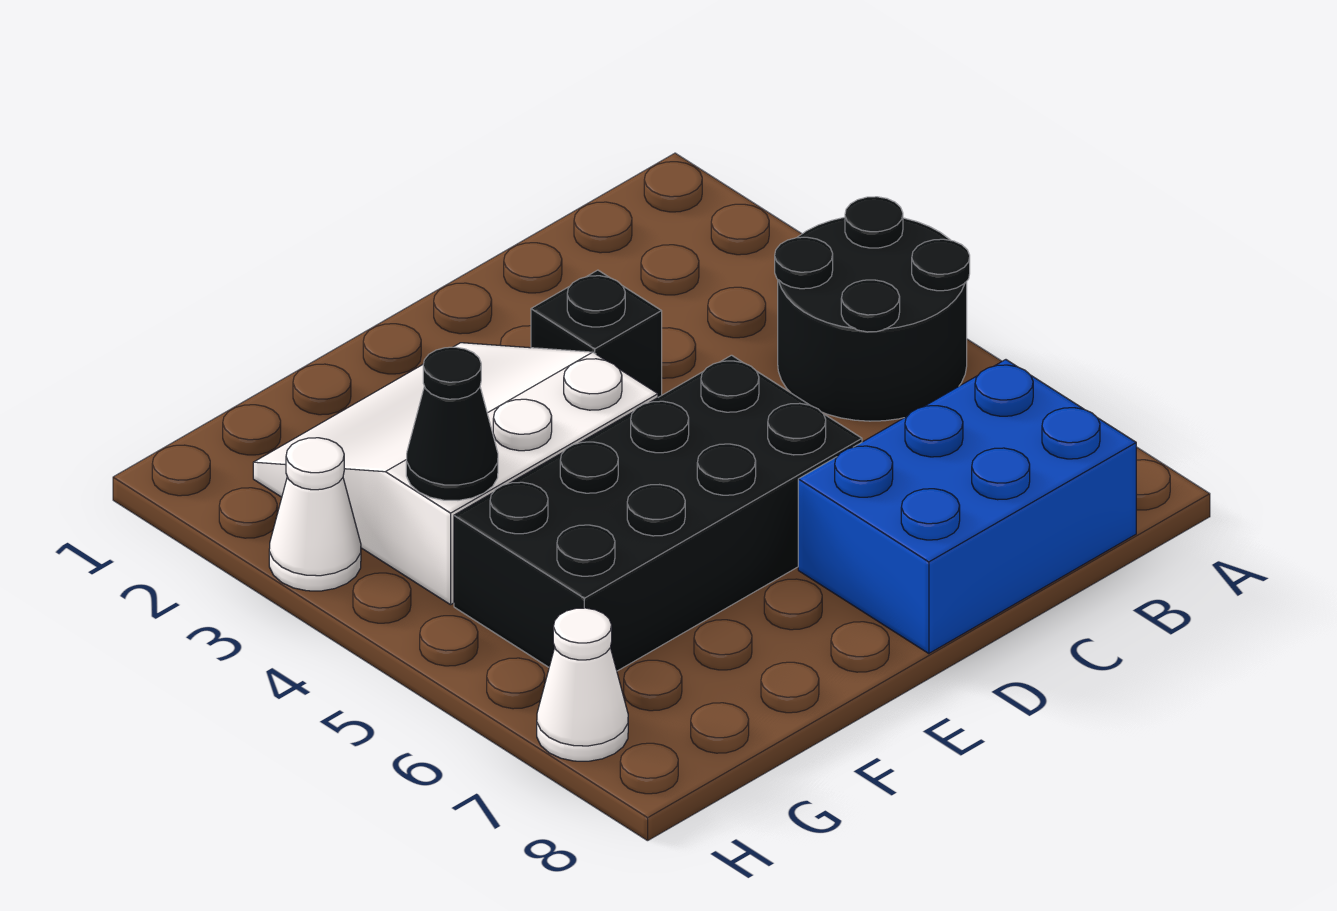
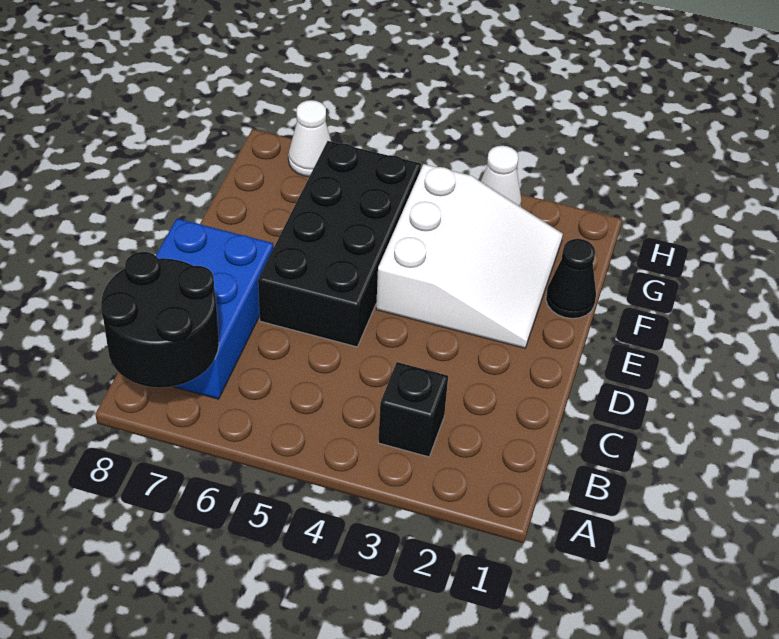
black 2x2 round brick [775,197,970,421] -> black 2x2 round brick moved to [101,252,219,388]
black 1x1 brick [531,270,662,397] -> black 1x1 brick moved to [378,362,448,457]
black 1x1 cone [406,347,498,500] -> black 1x1 cone moved to [546,239,596,318]

